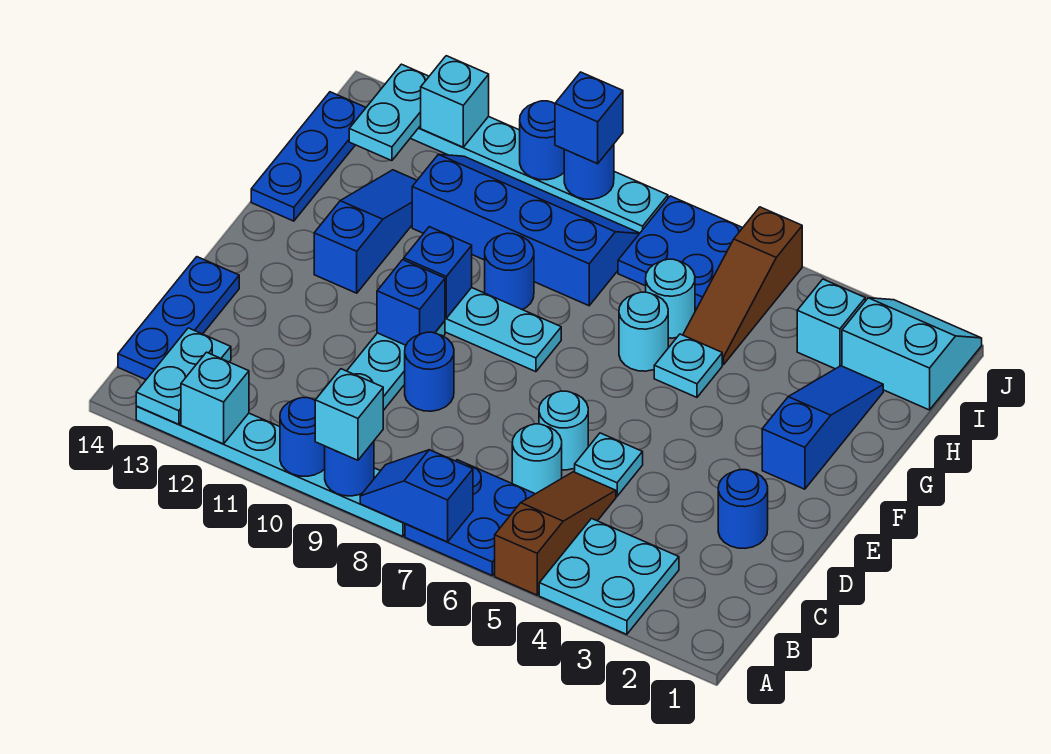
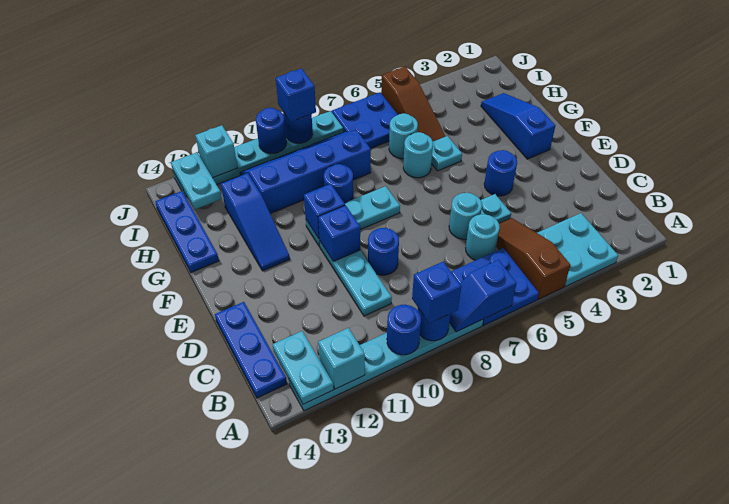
cyan 1x1 brick [315,369,383,460] -> blue 1x1 brick [412,262,461,323]
blue 1x1 round brick [718,470,768,548] -> blue 1x1 round brick moved to [484,150,517,196]
blue 1x3 slope [314,170,417,293] -> blue 1x3 slope turned to [221,173,290,271]
cyan 2x2 slope [842,298,982,410] -> none
cyan 1x1 brick [797,279,865,369] -> none

